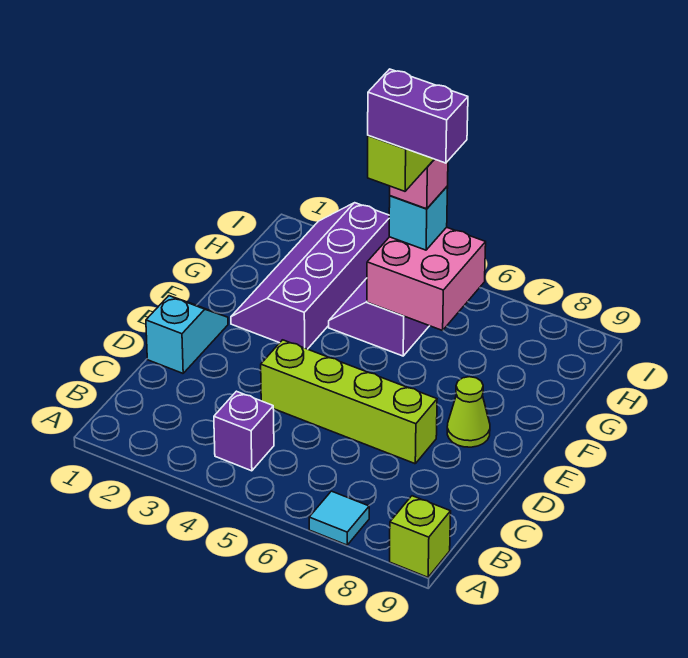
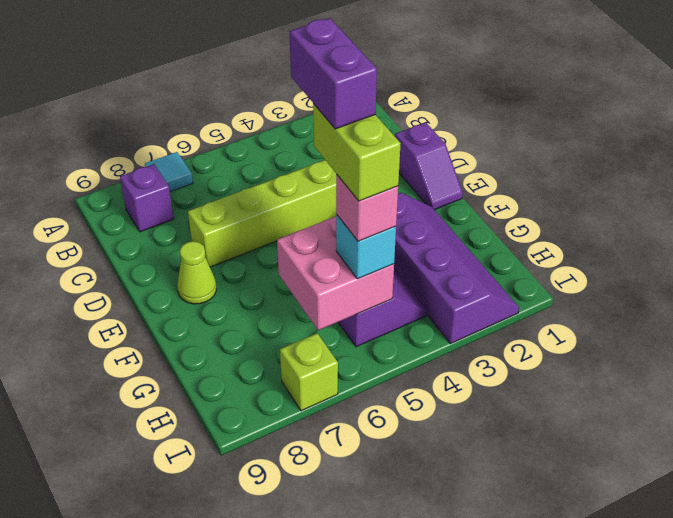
lime 1x1 brick [390,496,451,577] -> lime 1x1 brick moved to [280,333,338,411]
purple 1x1 brick [214,391,274,471] -> purple 1x1 brick moved to [120,164,174,232]
cyan 1x2 slope [146,296,228,373] -> purple 1x2 slope [395,122,463,210]
purple 1x2 brick [368,69,468,163] -> purple 1x2 brick turned to [289,18,377,129]

